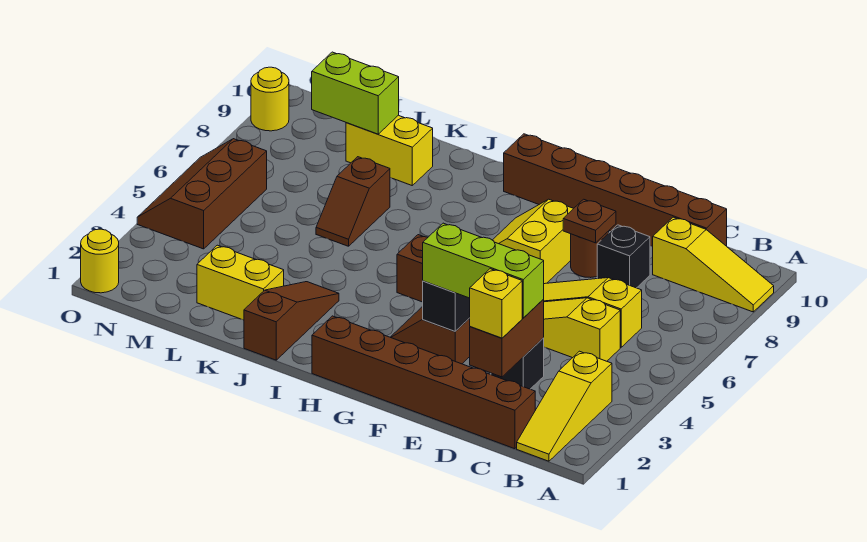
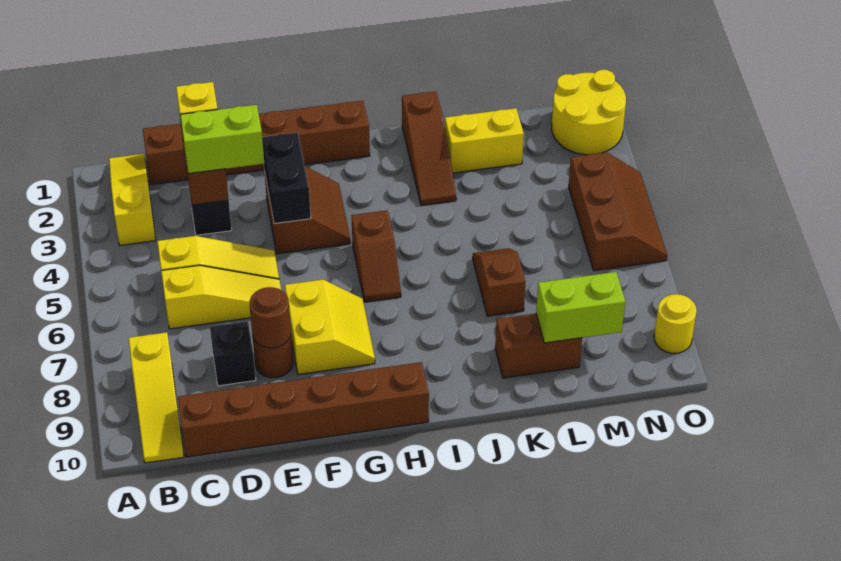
yellow 1x3 slope [653,217,774,312] -> yellow 1x3 slope turned to [129,332,184,463]
lime 1x3 brick [423,223,544,318] -> lime 1x2 brick [180,105,264,174]
brown 1x1 plate [563,199,616,243] -> brown 1x1 round brick [250,287,291,348]
yellow 1x2 brick [346,115,433,185] -> brown 1x2 brick [495,313,582,378]
yellow 1x1 round brick [81,229,119,293] -> yellow 2x2 round brick [552,70,626,155]

